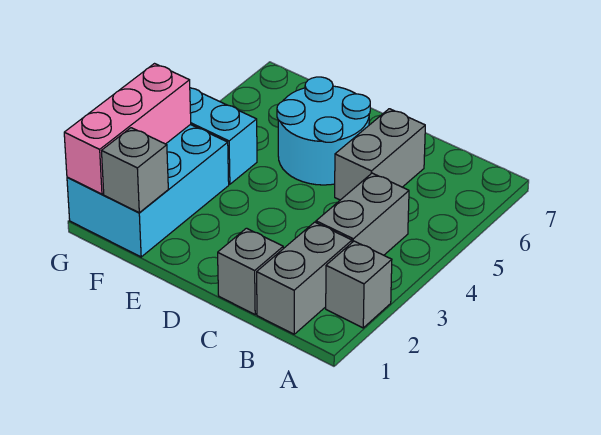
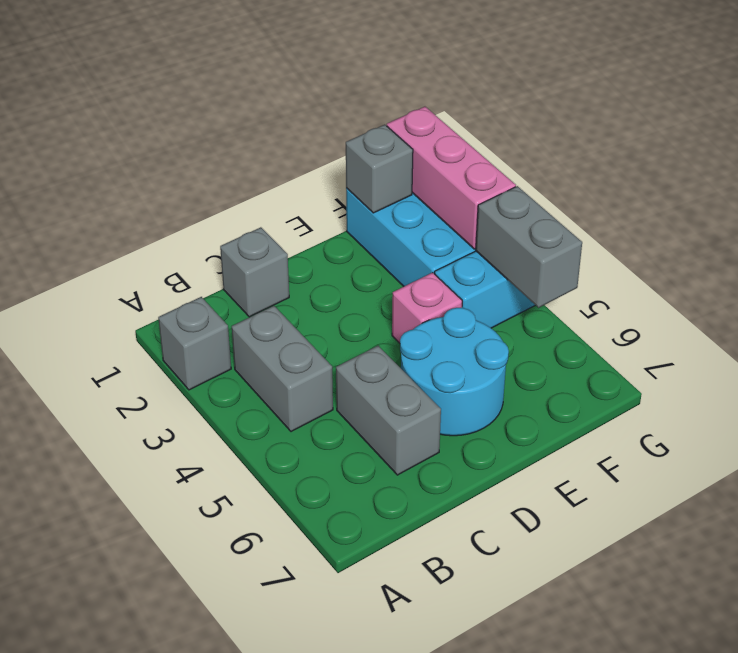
grey 1x2 brick [257,222,352,334] -> grey 1x2 brick moved to [476,186,582,308]
none -> pink 1x1 brick [392,273,462,343]

